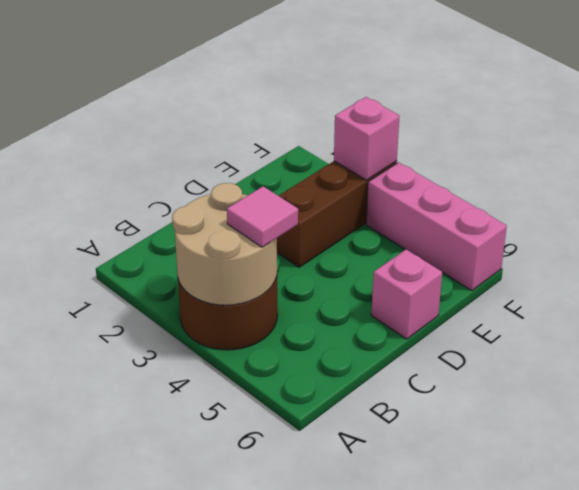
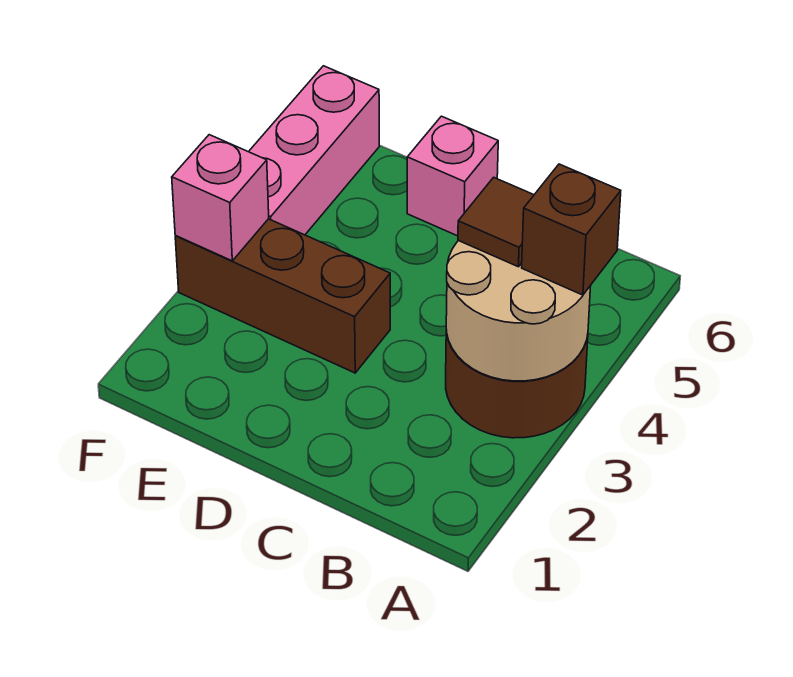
none -> brown 1x1 brick [522,164,621,295]
pink 1x1 tile [227,186,298,247] -> brown 1x1 tile [458,177,534,267]

